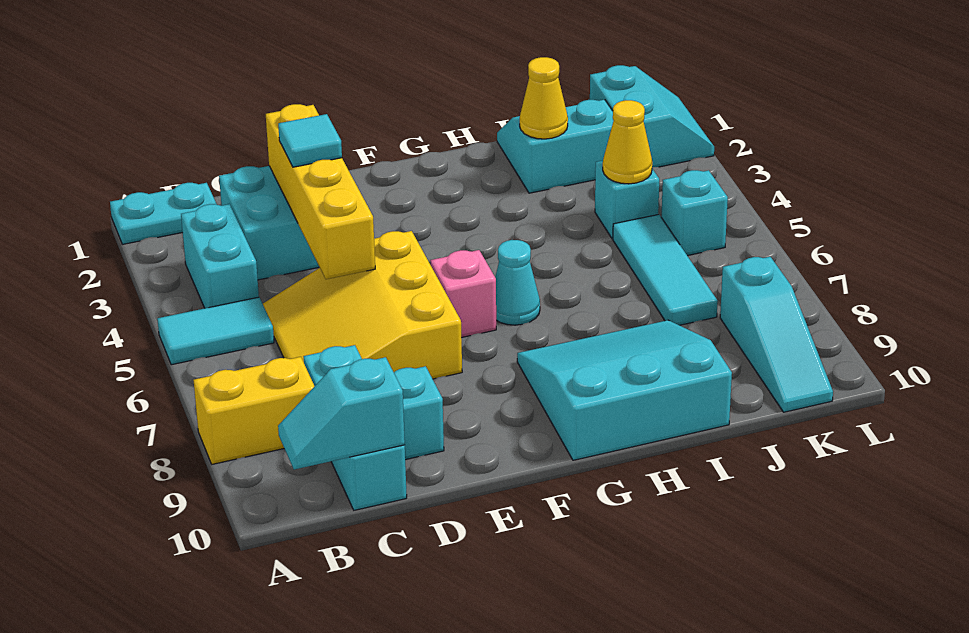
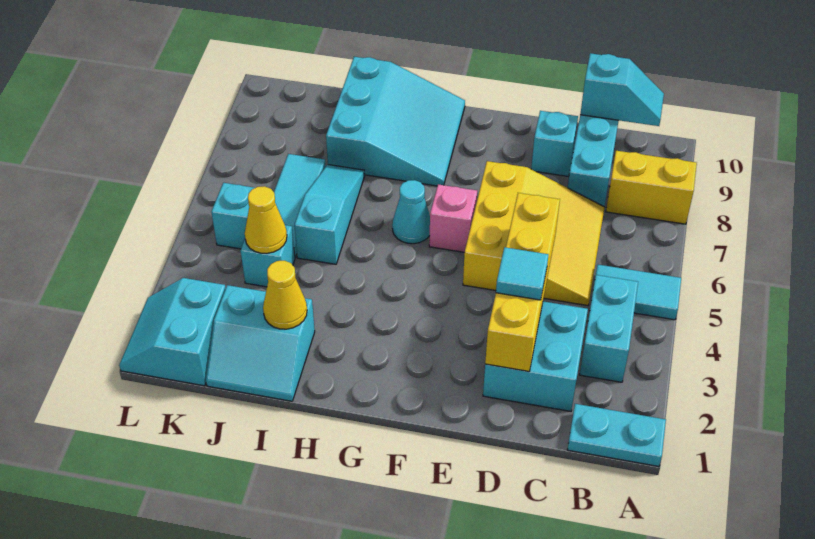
cyan 3x3 slope [517,320,732,460] -> cyan 3x3 slope turned to [326,57,465,186]
cyan 1x3 slope [720,257,833,412] -> cyan 1x3 slope moved to [294,164,365,264]

